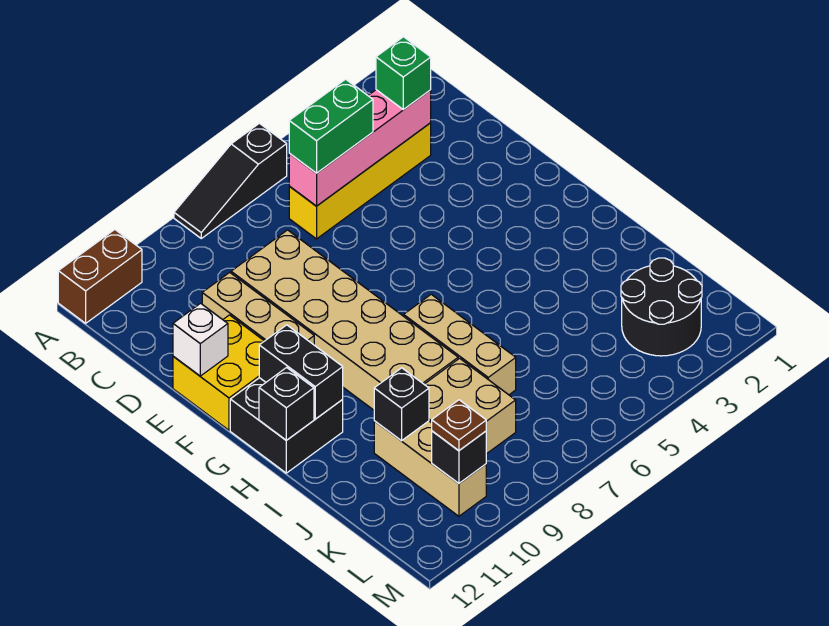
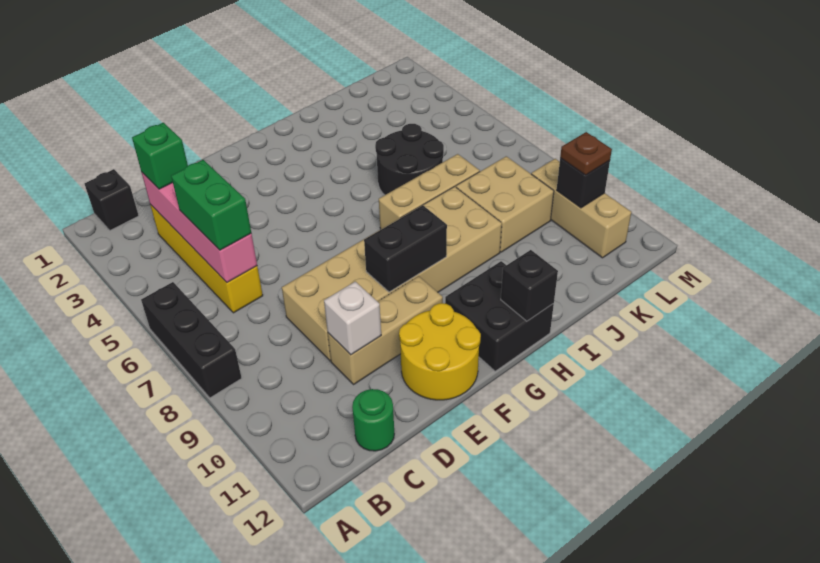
black 1x3 slope [174,123,287,238] -> black 1x3 brick [141,282,242,398]
brown 1x2 brick [58,230,142,323] -> none
none -> green 1x1 round brick [352,389,394,451]
yellow 2x2 brick [173,315,264,430] -> yellow 2x2 round brick [399,303,481,400]
white 1x1 brick [173,303,228,376] -> white 1x1 brick moved to [324,282,381,355]
black 1x2 brick [259,325,343,419] -> black 1x2 brick moved to [364,205,447,292]
tan 1x3 brick [374,421,486,516] -> tan 1x3 brick turned to [531,159,631,258]
black 1x1 brick [374,368,429,441] -> black 1x1 brick moved to [85,169,139,231]
black 2x2 round brick [621,258,702,356] -> black 2x2 round brick moved to [375,124,444,195]

